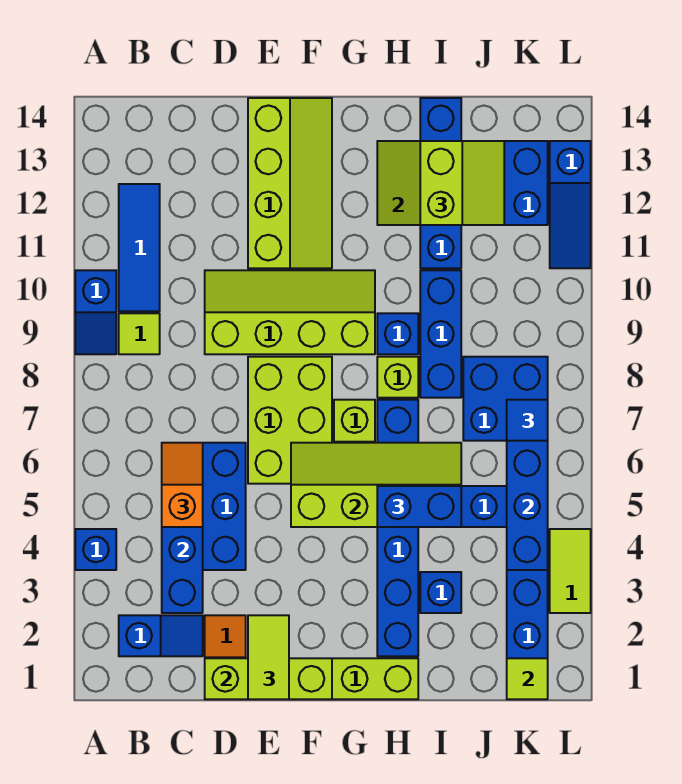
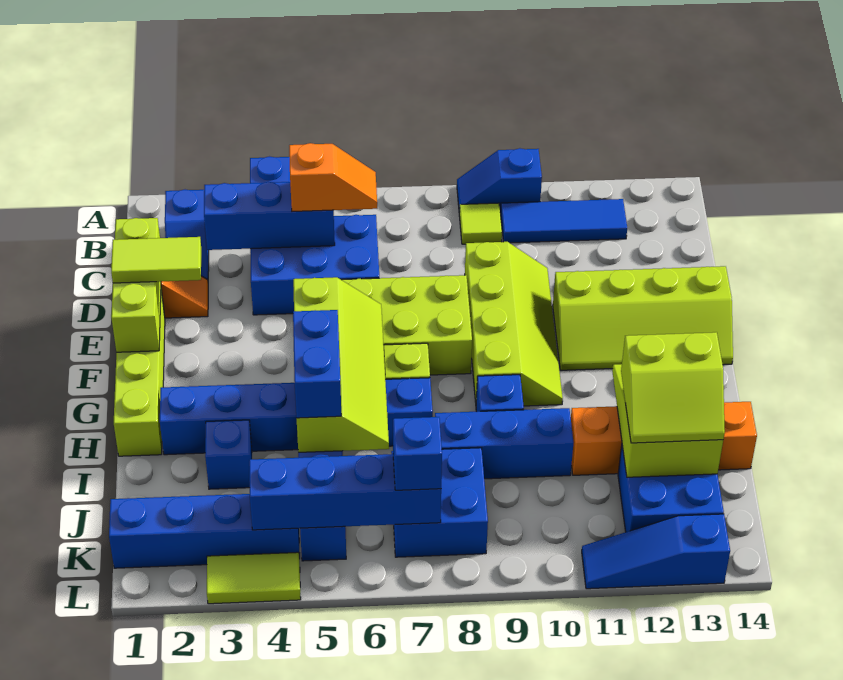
lime 1x1 brick [377,357,418,398] -> none
blue 1x4 brick [420,98,461,268] -> orange 1x4 brick [571,402,757,475]
lime 1x1 tile [507,658,548,699] -> none
blue 1x1 tile [507,400,548,441] -> blue 1x1 brick [393,417,442,490]

